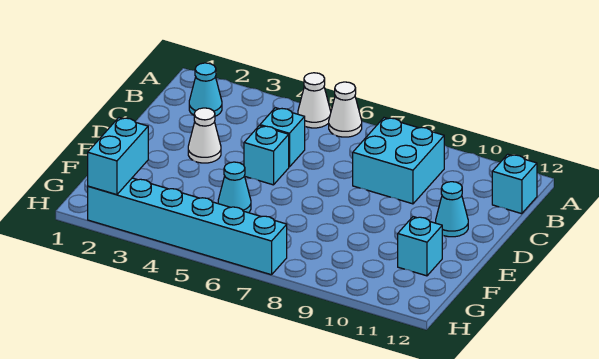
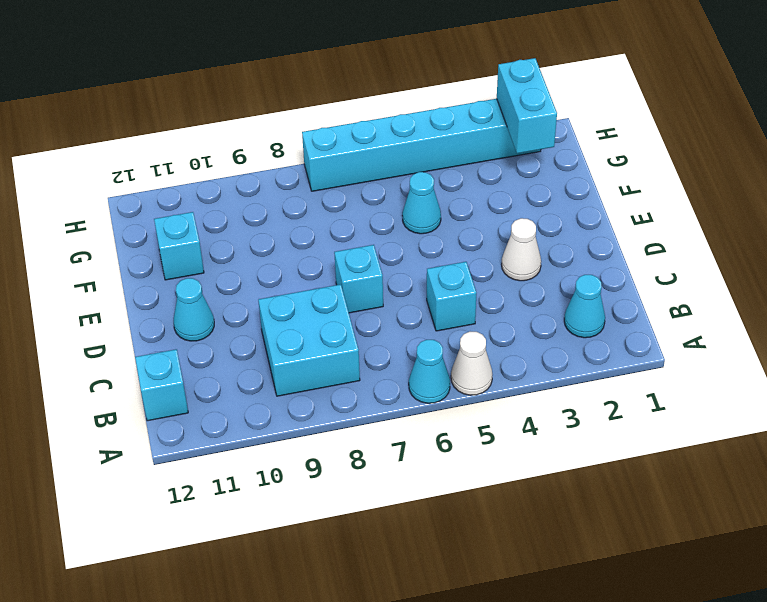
white 1x1 cone [329,82,362,137] -> cyan 1x1 cone [409,340,450,403]
cyan 1x1 brick [244,126,289,185] -> cyan 1x1 brick moved to [334,245,383,313]

